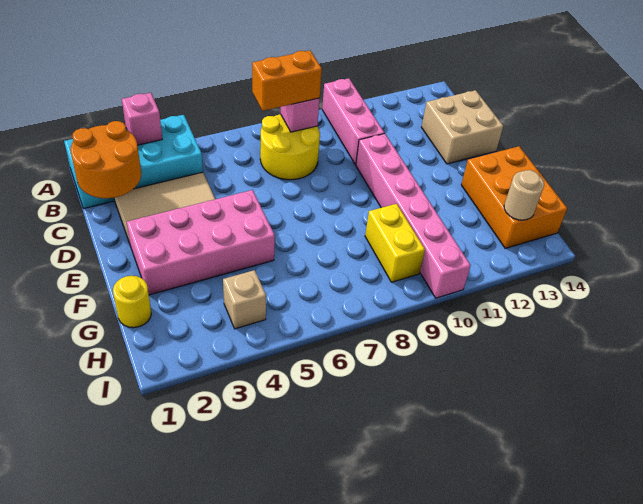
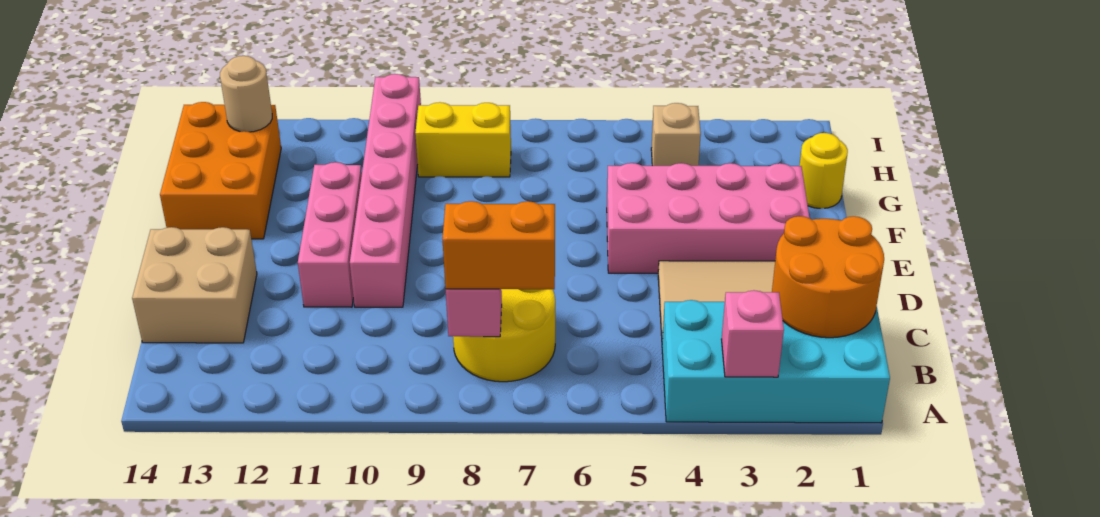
pink 1x3 brick [322,78,384,165] -> pink 1x3 brick moved to [298,162,362,307]
yellow 1x2 brick [365,204,425,282] -> yellow 1x2 brick turned to [415,102,511,177]

